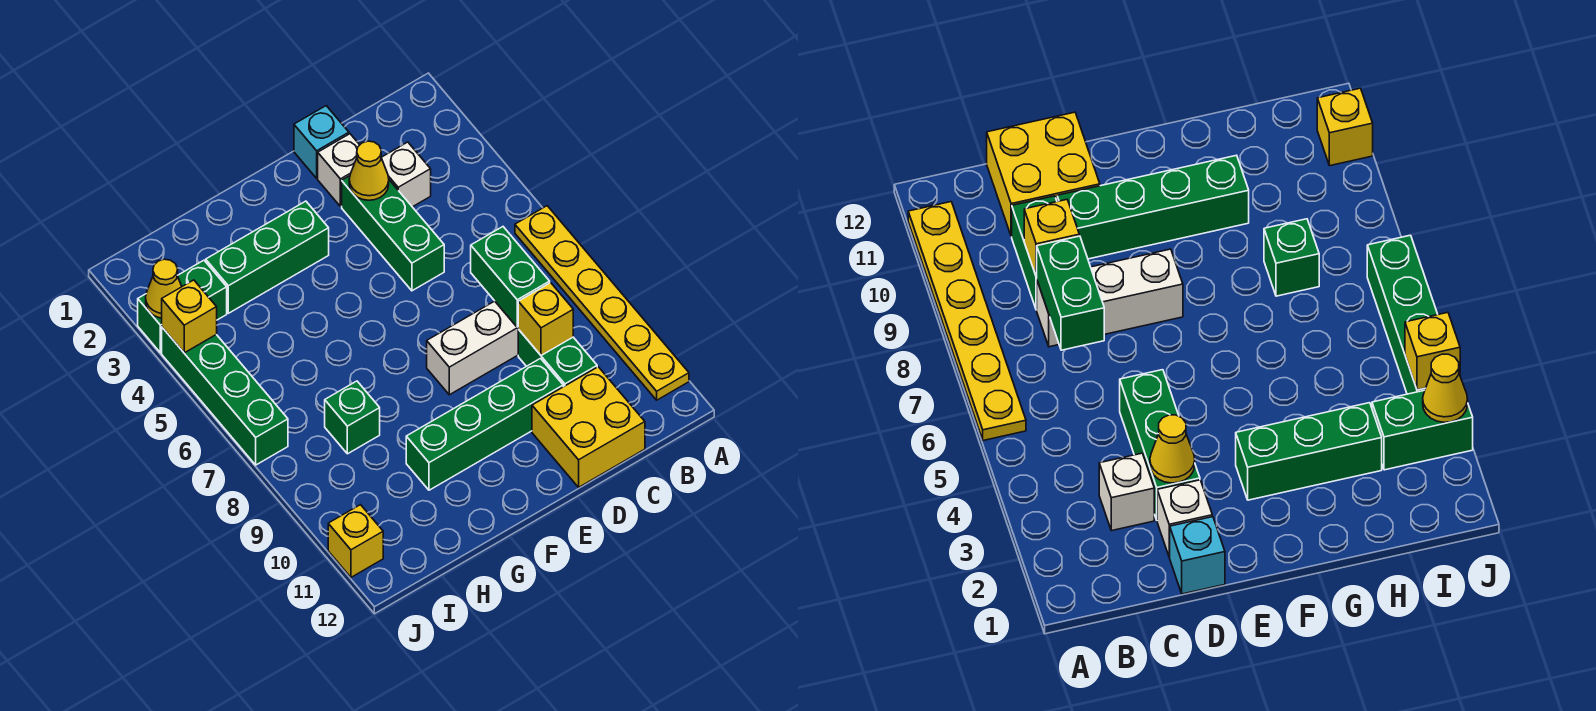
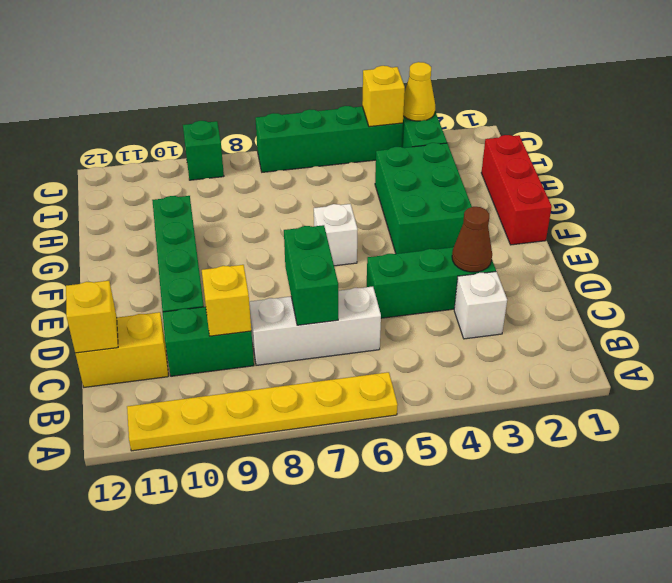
green 1x2 brick [471,227,550,327] -> green 1x2 brick turned to [284,225,338,325]
white 1x3 brick [427,301,519,395] -> white 1x3 brick turned to [249,286,381,365]
yellow 2x2 brick [532,367,645,487] -> yellow 1x2 brick [75,312,168,387]
cyan 1x1 brick [294,106,349,178] -> none
white 1x1 brick [318,134,359,207] -> white 1x1 brick moved to [314,204,358,266]
yellow 1x1 cone [349,141,389,200] -> brown 1x1 cone [452,207,492,272]
none -> red 1x3 brick [481,135,552,245]
green 1x3 brick [206,201,329,313] -> green 2x3 brick [375,143,472,254]
green 1x1 brick [325,381,380,454] -> green 1x1 brick moved to [183,121,224,180]
yellow 1x1 brick [328,505,383,577] -> yellow 1x1 brick moved to [66,281,118,353]

